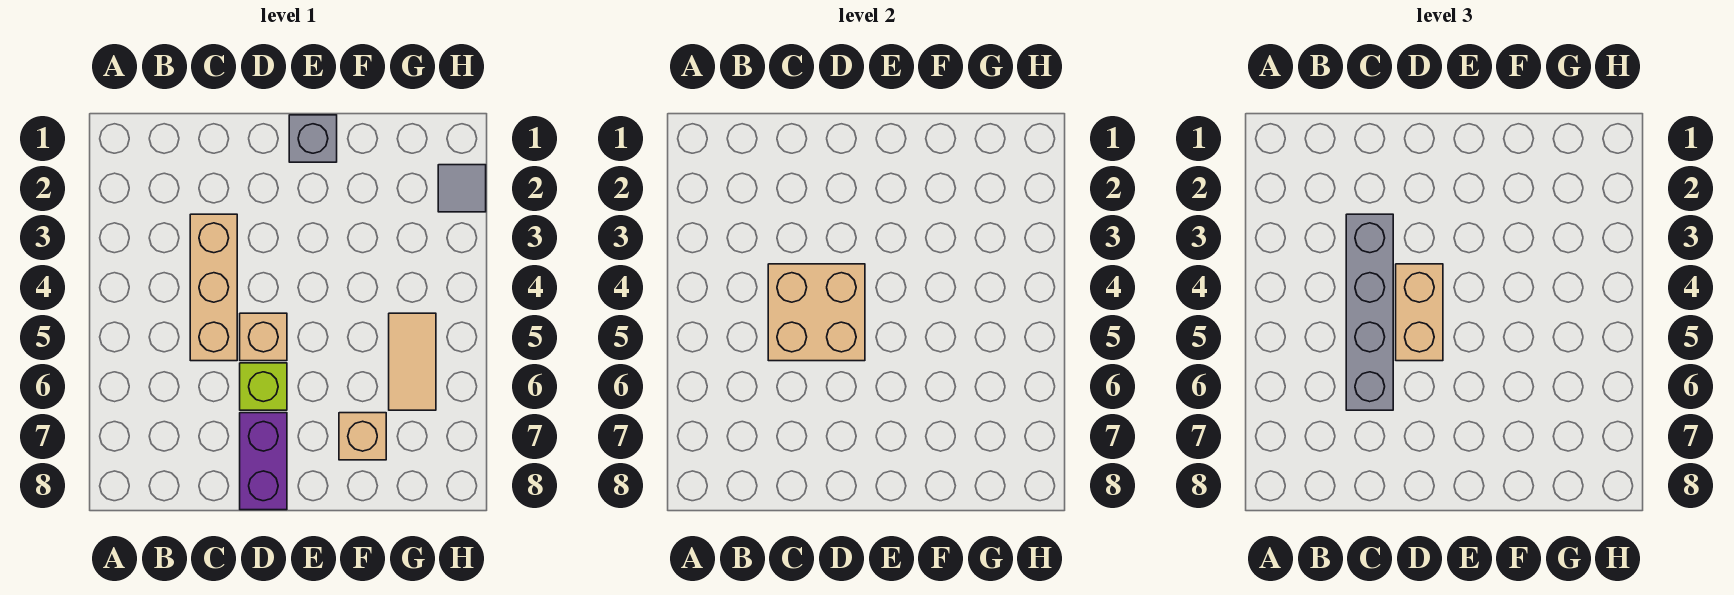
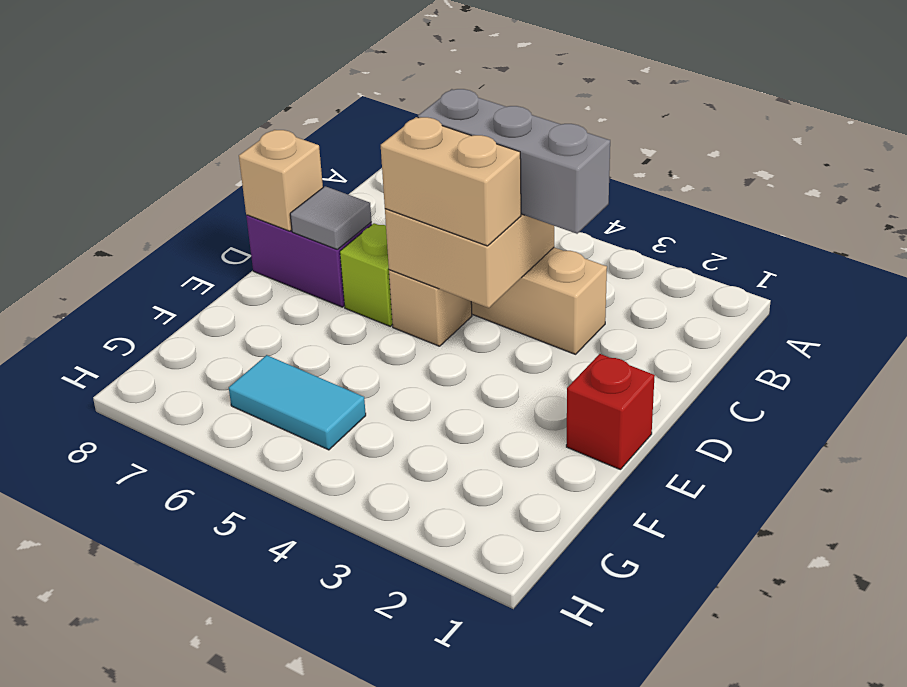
grey 1x4 brick [1346,214,1393,410] -> grey 1x3 brick [418,89,610,234]
grey 1x1 brick [289,115,337,162] -> red 1x1 brick [566,354,655,470]
tan 1x1 brick [339,413,386,460] -> tan 1x1 brick moved to [239,130,323,231]
tan 1x2 tile [389,313,436,410] -> cyan 1x2 tile [229,355,366,450]
grey 1x1 tile [438,165,486,212] -> grey 1x1 tile moved to [290,186,372,249]

